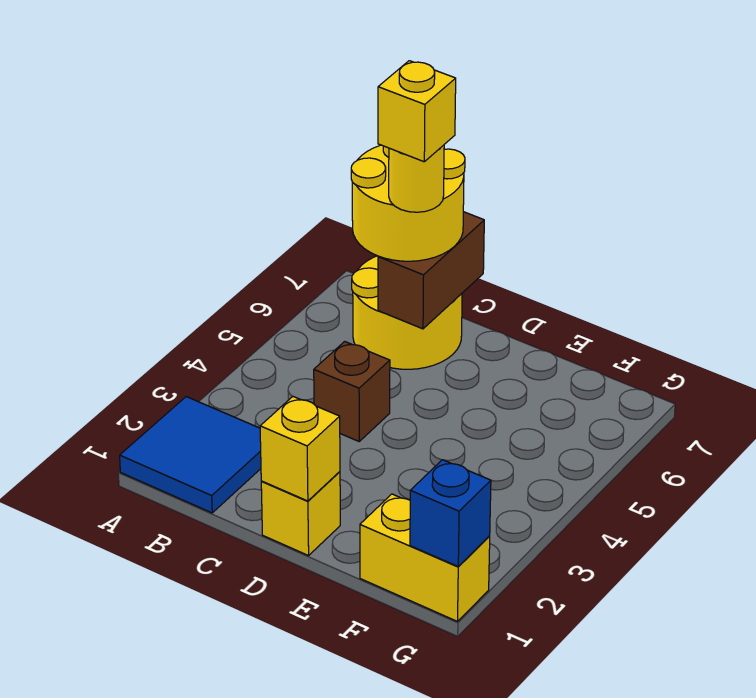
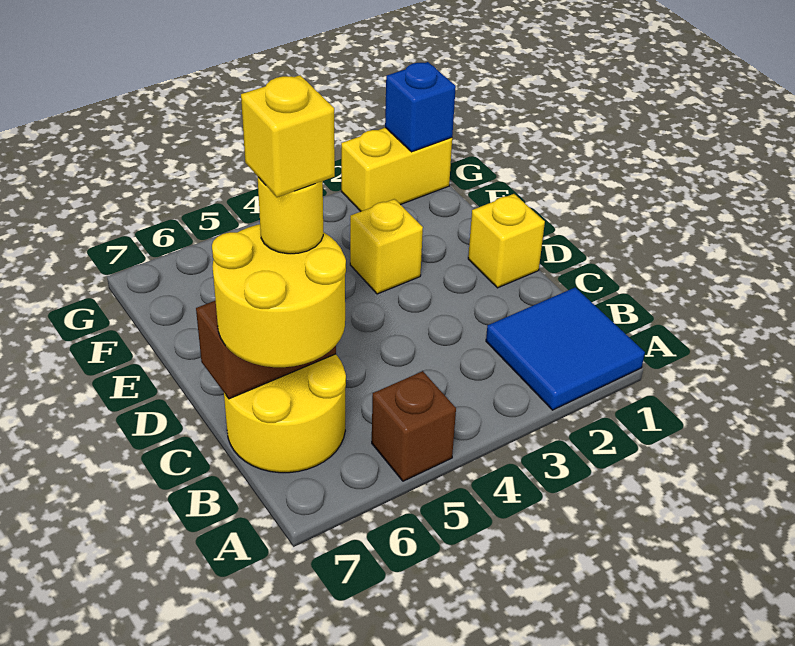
brown 1x1 brick [314,342,390,441] -> brown 1x1 brick moved to [372,371,456,481]
yellow 1x1 brick [260,397,340,501] -> yellow 1x1 brick moved to [350,199,423,294]
yellow 1x2 brick [360,494,490,621] -> yellow 1x2 brick turned to [341,128,452,211]

